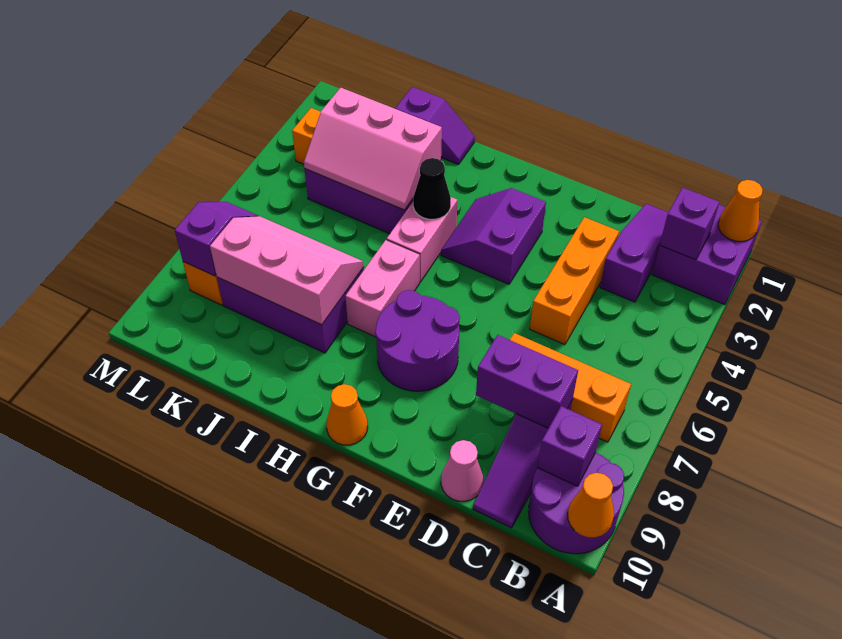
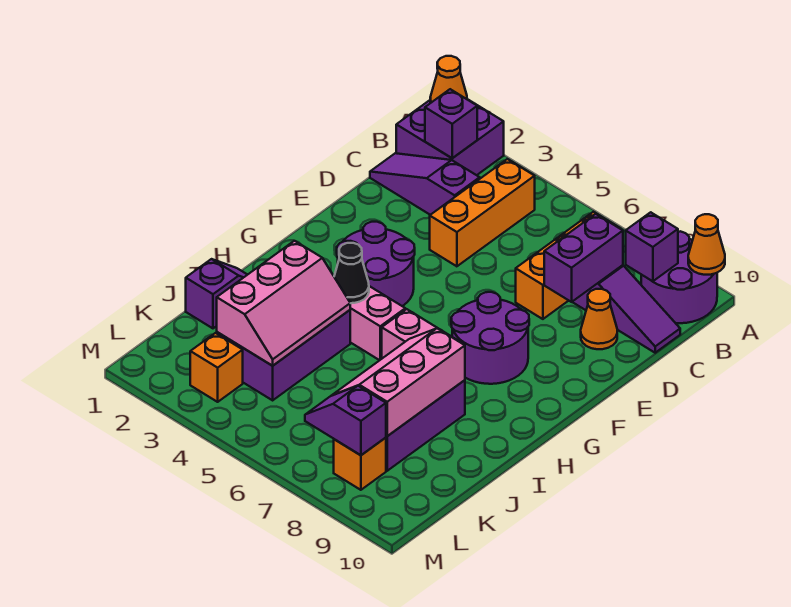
orange 1x3 brick [530,217,619,345] -> orange 1x3 brick turned to [430,159,535,266]
pink 1x1 cone [441,440,483,501] -> none
purple 2x2 slope [441,188,546,284] -> purple 2x2 round brick [337,222,415,306]
orange 1x1 cone [326,384,368,445] -> orange 1x1 cone moved to [581,289,617,349]

